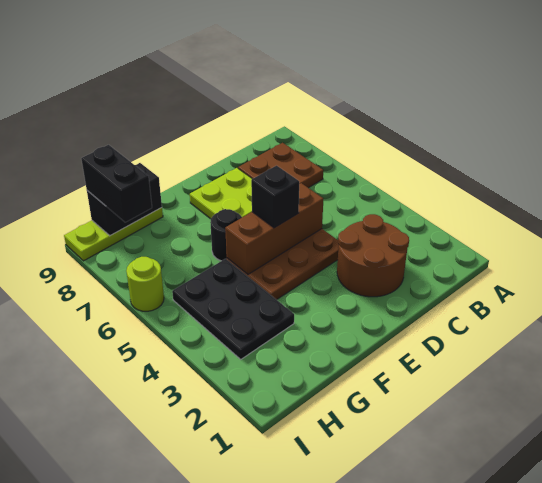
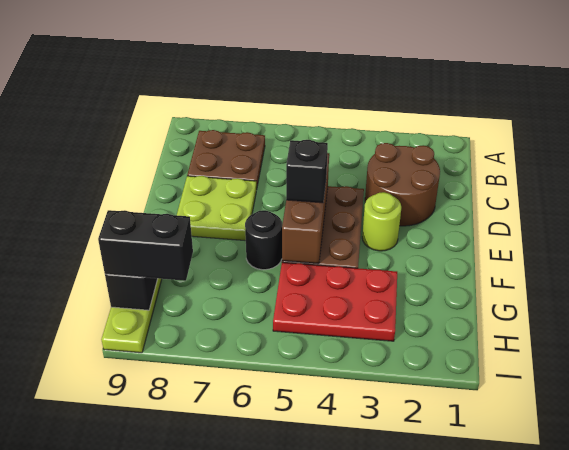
black 2x3 plate [172,259,294,359] -> red 2x3 plate [273,262,397,341]
lime 1x1 round brick [126,257,164,311] -> lime 1x1 round brick moved to [362,192,401,251]

